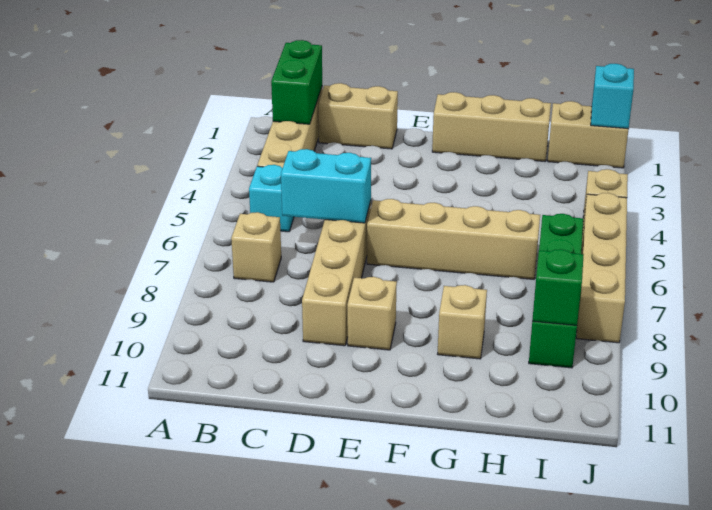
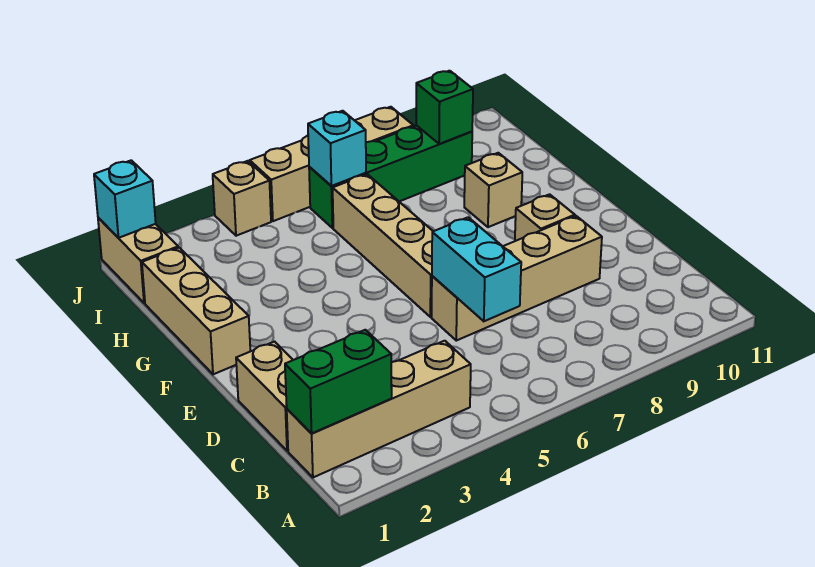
cyan 1x1 brick [249,165,294,232] -> cyan 1x1 brick moved to [308,111,366,186]
tan 1x1 brick [231,212,281,282] -> none

